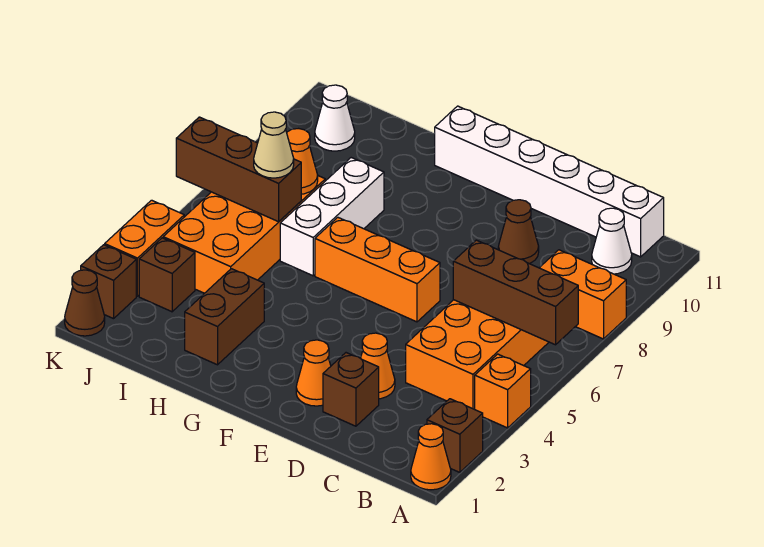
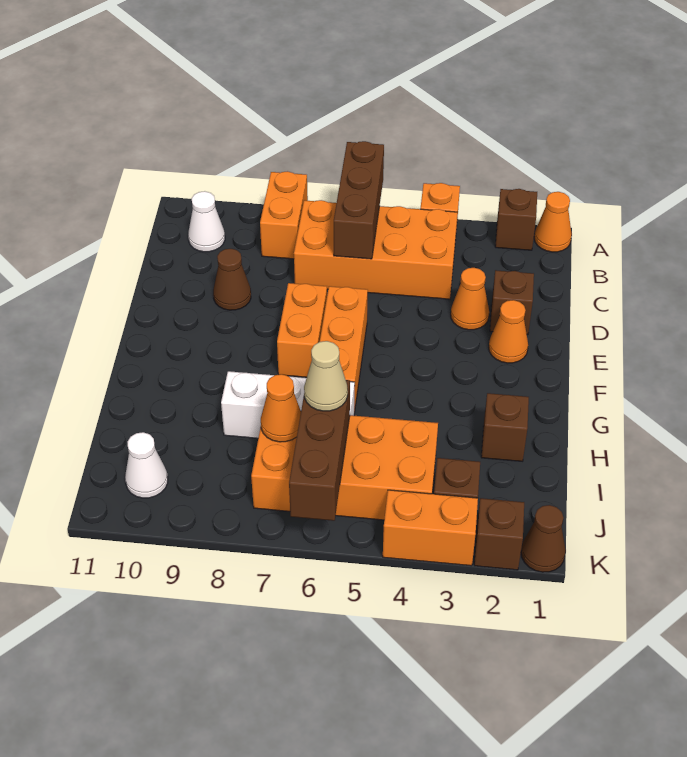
white 1x6 brick [434,106,664,257] -> none
none -> orange 1x2 brick [277,283,327,377]
brown 1x2 brick [185,269,264,365] -> brown 1x1 brick [481,393,529,461]

